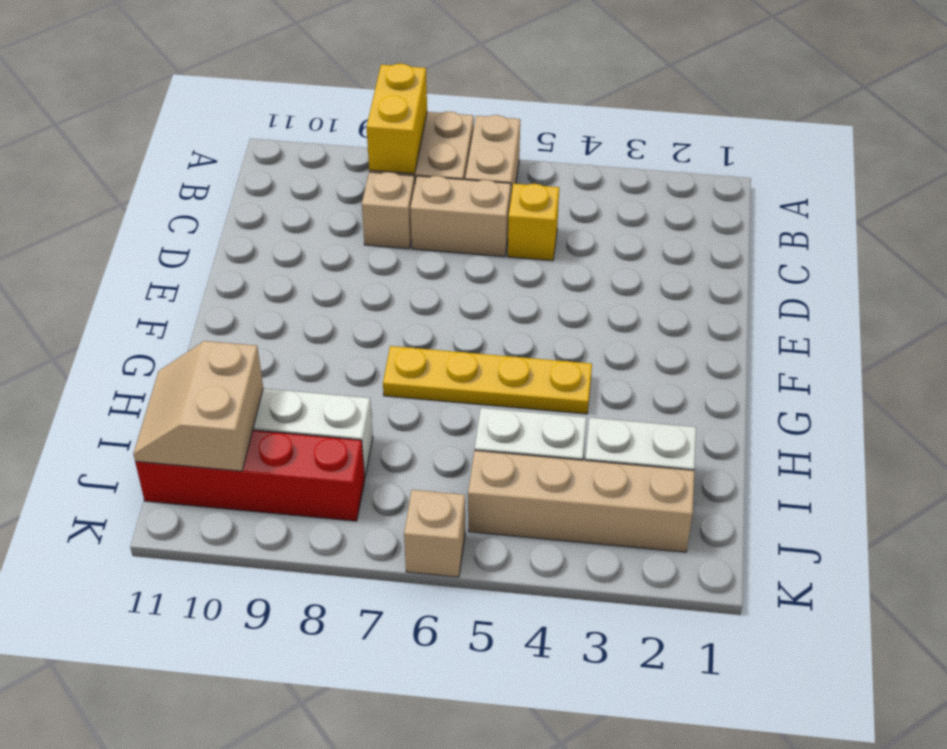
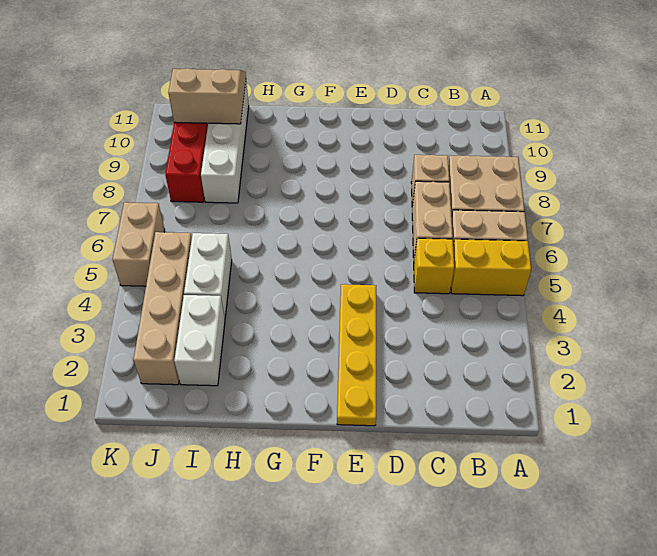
yellow 1x2 brick [367,64,427,174] -> yellow 1x2 brick moved to [451,239,531,296]
yellow 1x4 plate [383,346,592,414] -> yellow 1x4 plate moved to [337,284,376,426]
tan 1x1 brick [404,490,465,577] -> tan 1x2 brick [112,202,165,286]

